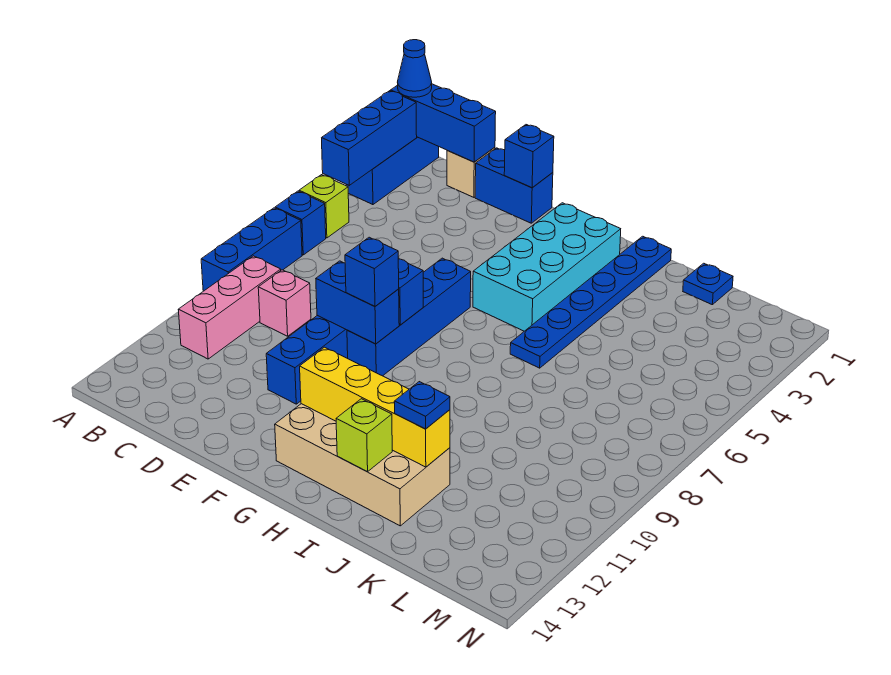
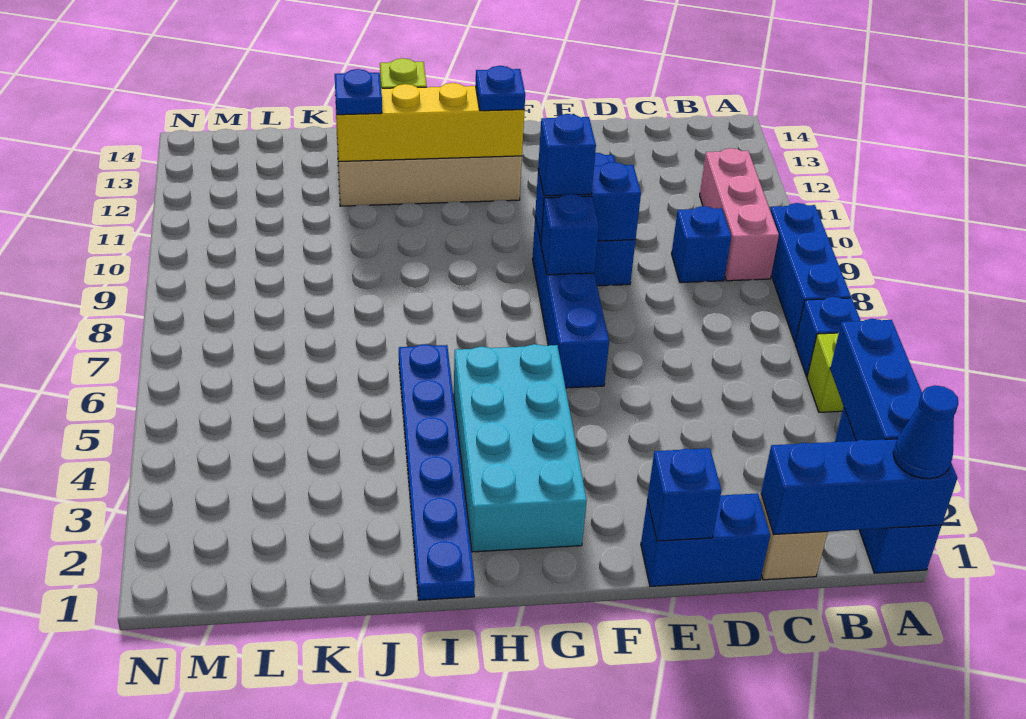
pink 1x1 brick [258,270,311,336] -> blue 1x1 brick [672,206,731,283]
blue 1x1 plate [683,263,733,305] -> blue 1x1 plate moved to [476,66,525,111]

